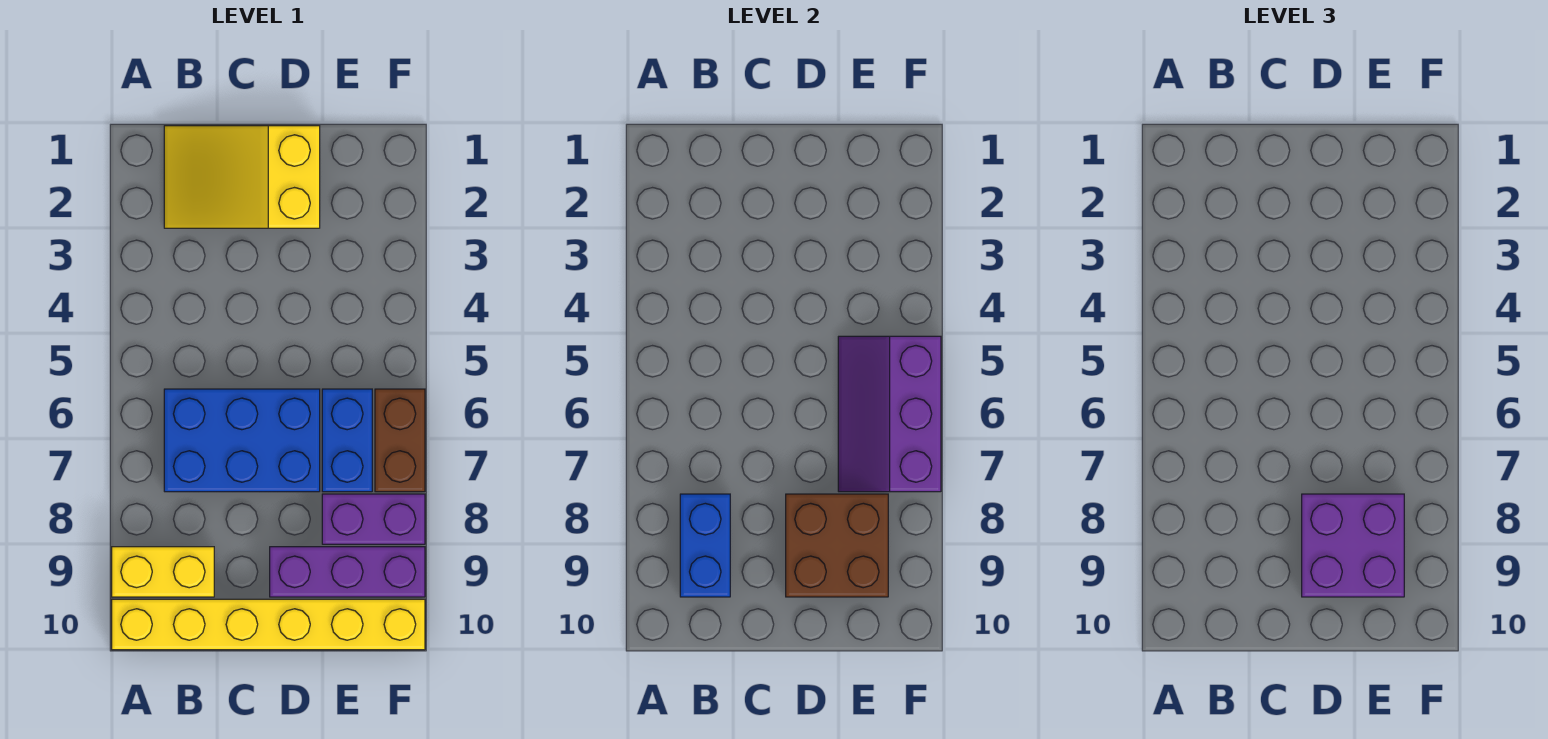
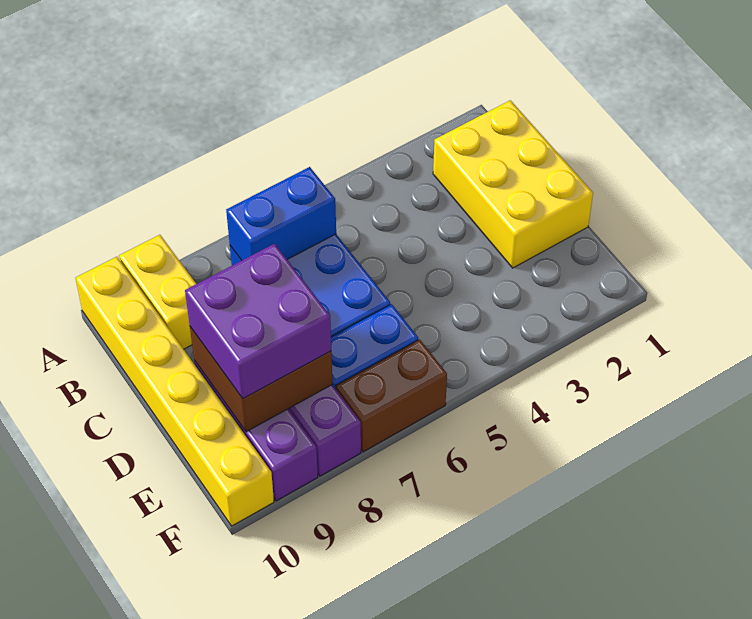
yellow 2x3 slope [164,126,320,228] -> yellow 2x3 brick [433,100,593,268]
blue 1x2 brick [680,494,730,597] -> blue 1x2 brick moved to [226,167,336,261]
purple 2x3 slope [838,336,941,492] -> none

